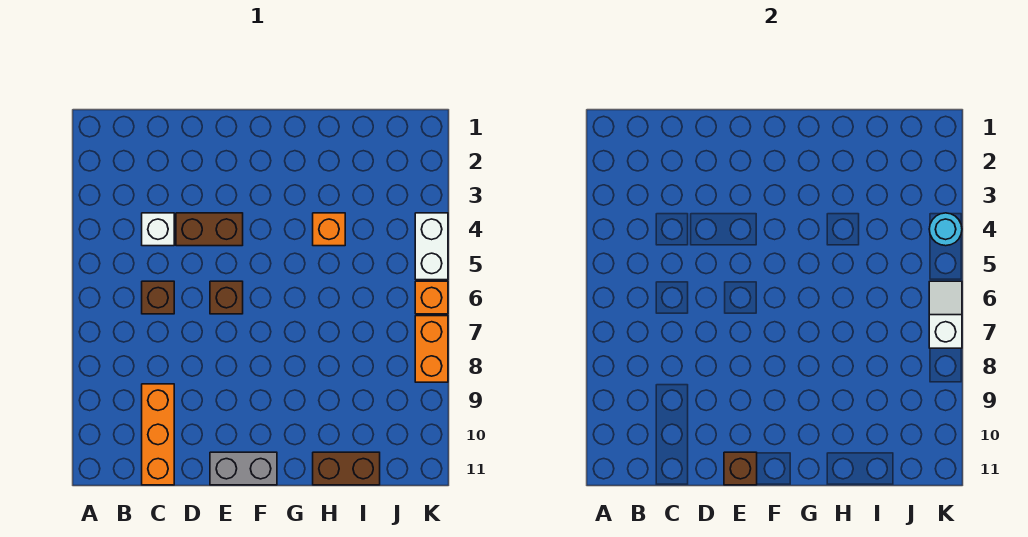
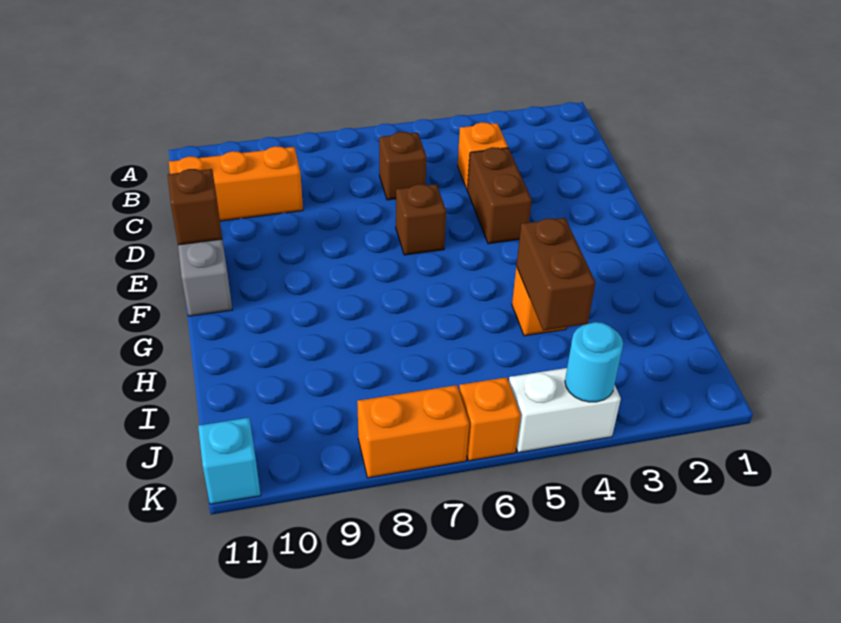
white 1x1 brick [142,213,174,246] -> orange 1x1 brick [458,122,508,189]
brown 1x2 brick [313,452,380,485] -> brown 1x2 brick moved to [516,218,595,331]
white 1x2 slope [929,281,962,348] -> none
none -> cyan 1x1 brick [198,418,261,504]

